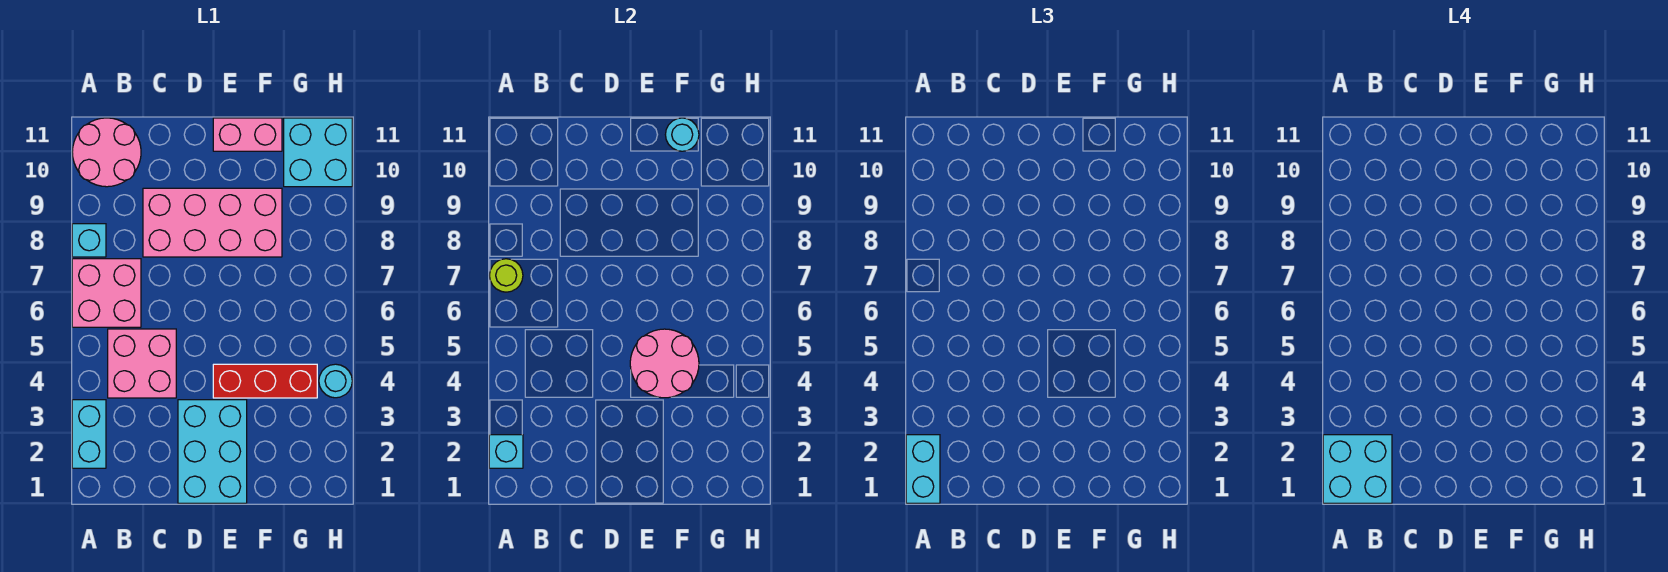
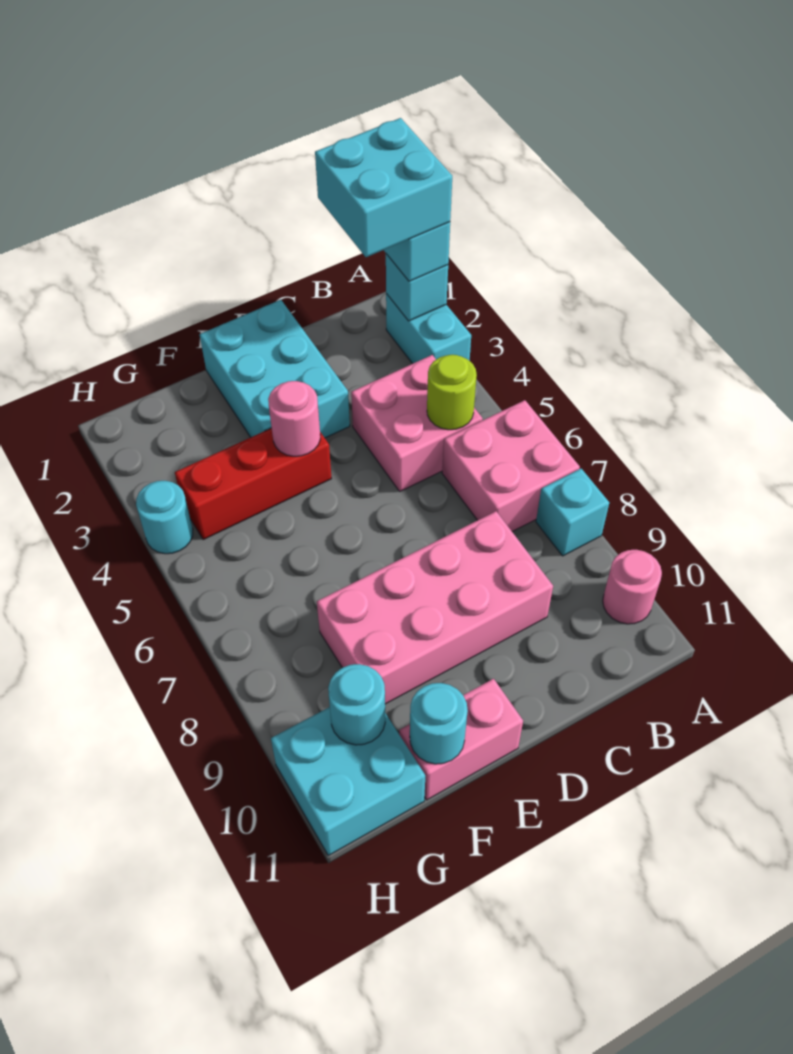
lime 1x1 round brick [489,259,523,292] -> lime 1x1 round brick moved to [427,355,477,430]
pink 2x2 round brick [72,118,141,187] -> pink 1x1 round brick [603,550,662,624]
pink 2x2 round brick [630,329,699,398] -> pink 1x1 round brick [268,381,320,456]
none -> cyan 1x1 round brick [328,664,385,745]

